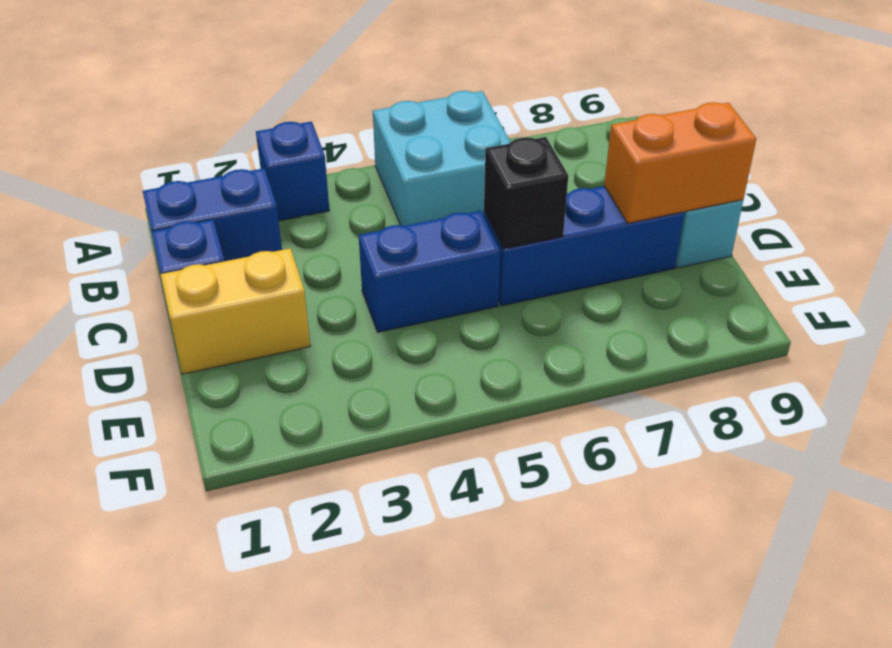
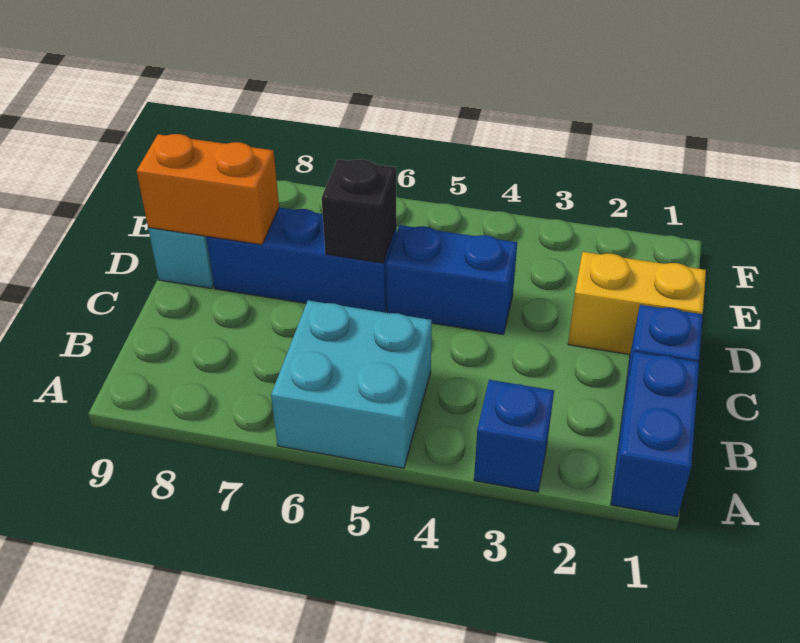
blue 1x2 brick [143,168,282,261] -> blue 1x2 brick turned to [611,352,699,517]

